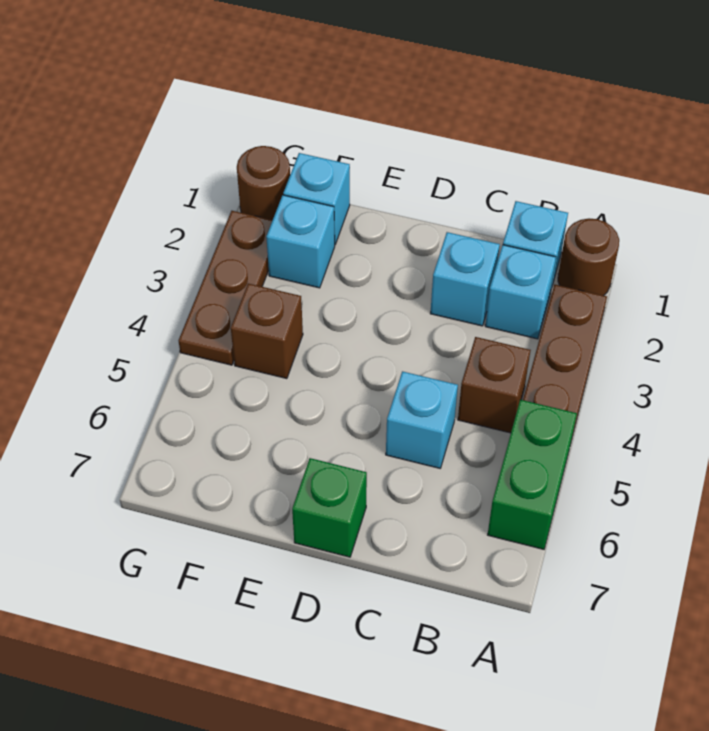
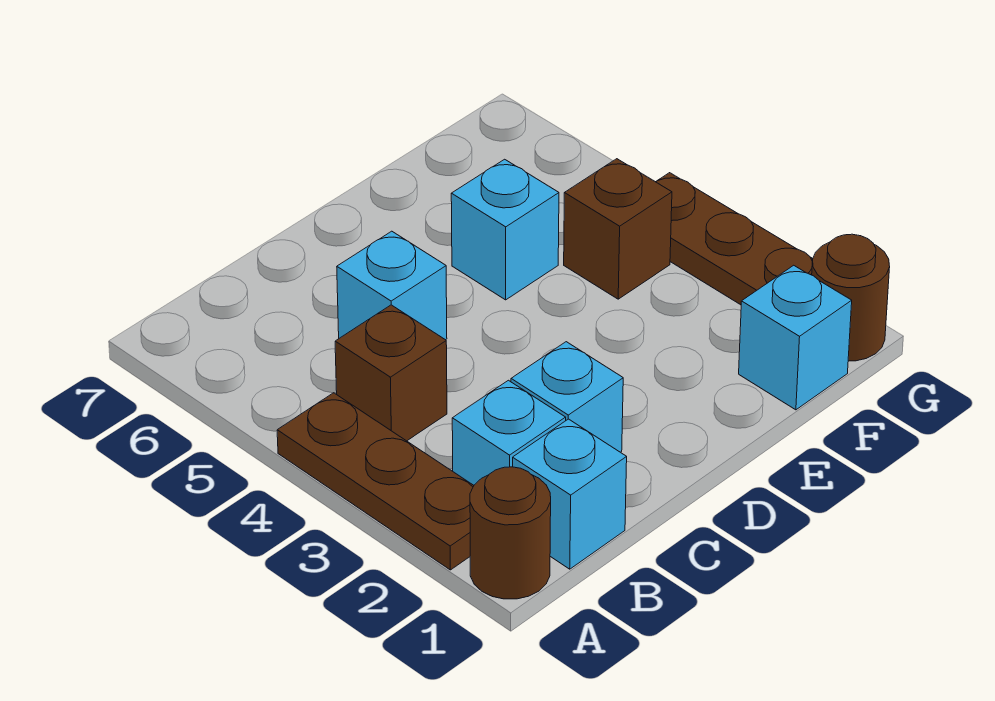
green 1x2 brick [488,400,577,549] -> none
green 1x1 brick [292,458,367,557] -> none
cyan 1x1 brick [266,195,335,288] -> cyan 1x1 brick moved to [451,159,559,300]

